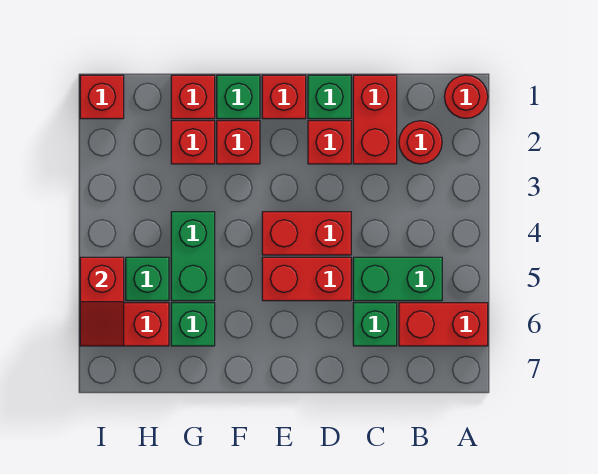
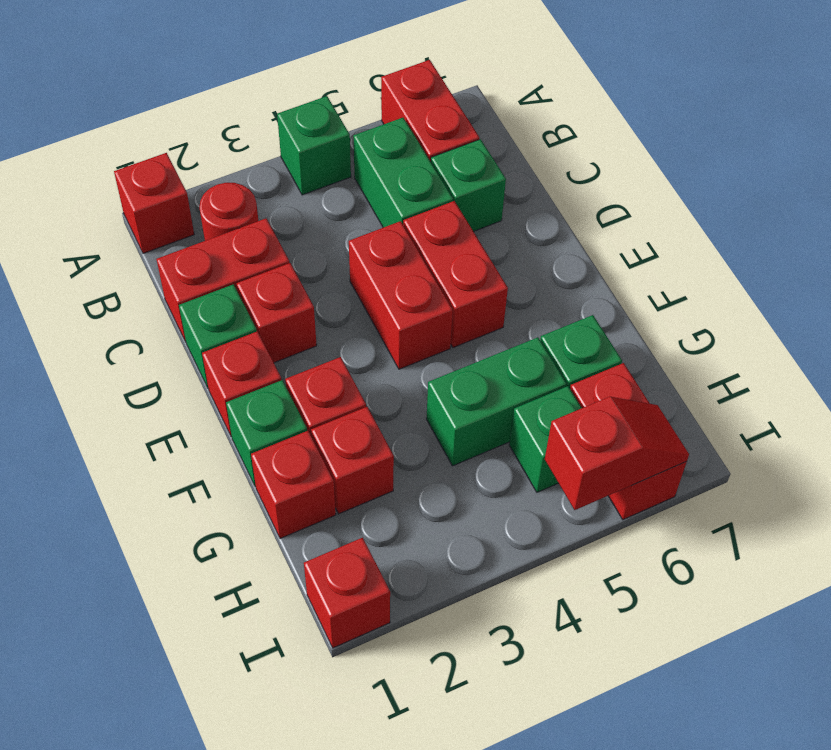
red 1x1 round brick [444,75,488,118] -> red 1x1 brick [114,153,194,253]
none -> green 1x1 brick [277,96,351,195]

